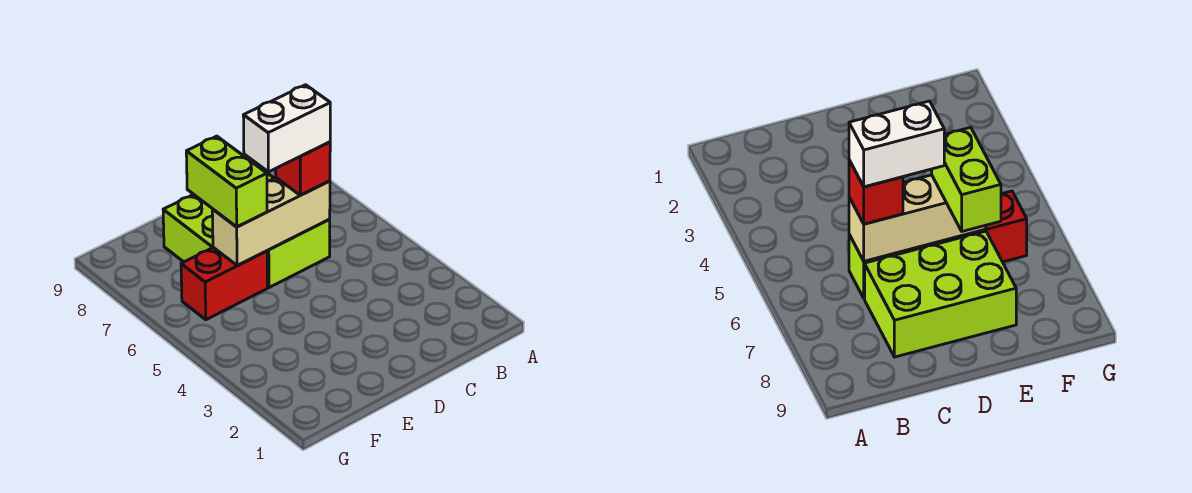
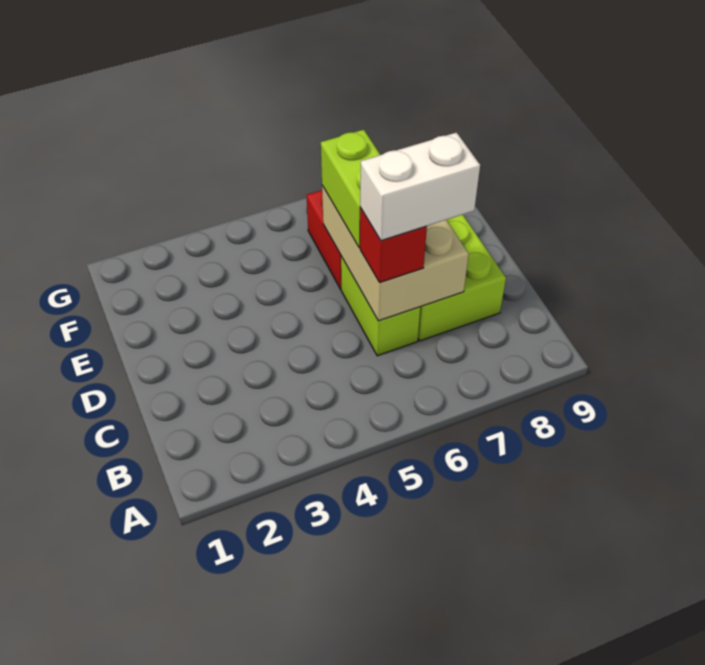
tan 1x3 brick [212,178,330,266] -> tan 2x3 brick [322,186,469,321]
white 1x2 brick [243,85,330,172] -> white 1x2 brick turned to [360,133,480,241]
lime 1x2 brick [186,136,267,227] -> lime 1x2 brick turned to [321,130,380,248]

